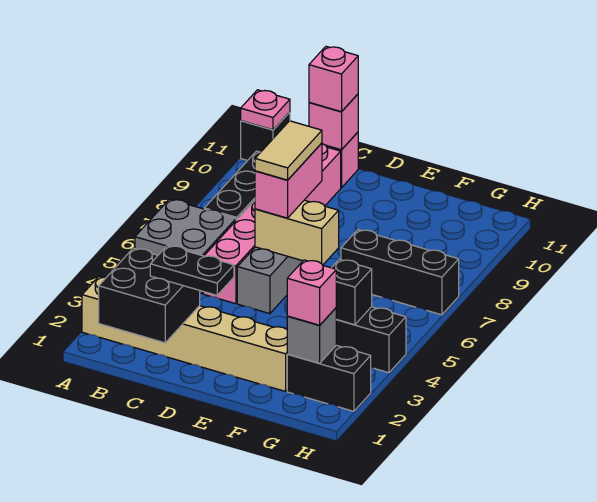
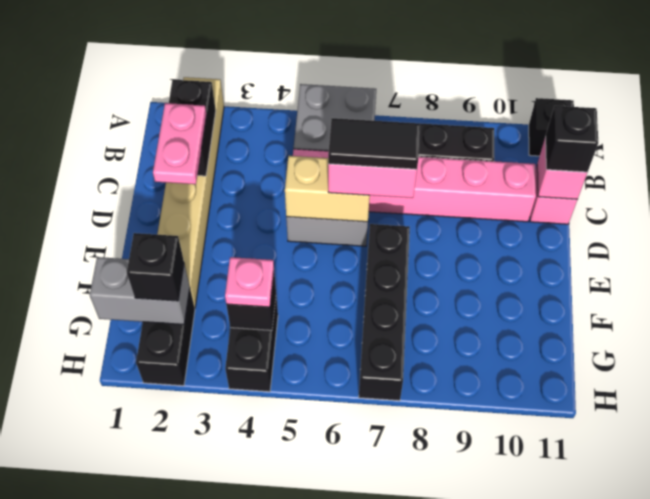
pink 1x1 plate [241,90,290,130] -> pink 1x1 plate moved to [225,257,274,307]
black 2x2 brick [99,248,200,343] -> black 1x2 brick [169,80,216,176]
black 1x2 plate [150,246,234,295] -> pink 1x2 plate [153,103,207,184]
pink 1x1 brick [309,46,358,112] -> black 1x1 brick [546,106,598,172]
tan 1x2 brick [255,200,339,265] -> tan 1x2 brick turned to [285,156,370,222]
tan 1x2 tile [255,121,322,180] -> black 1x2 tile [328,118,420,169]
black 1x3 brick [341,230,459,315] -> black 1x4 brick [359,224,410,401]
grey 1x1 brick [287,308,336,363] -> grey 1x2 brick [90,257,190,324]
pink 1x1 brick [287,260,336,325] -> black 1x1 brick [127,233,184,301]

